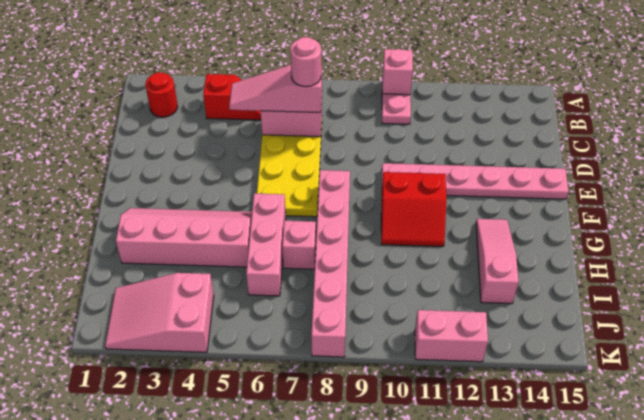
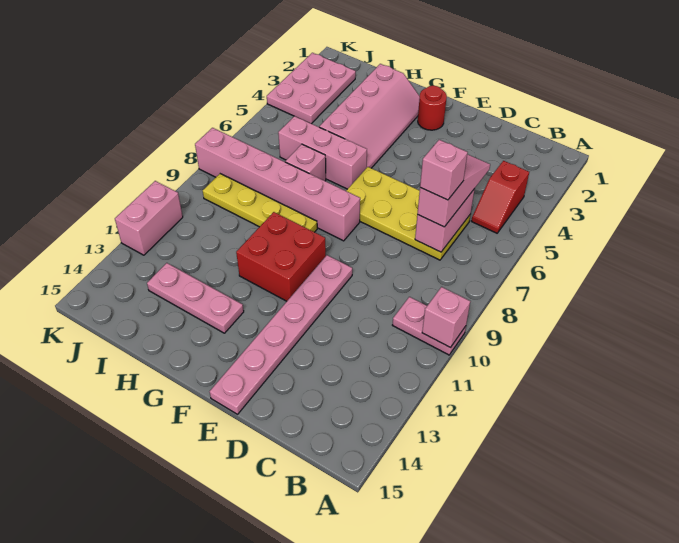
red 1x1 round brick [145,72,178,117] -> red 1x1 round brick moved to [418,86,447,130]
pink 1x1 round brick [290,37,321,87] -> pink 1x1 brick [420,140,468,200]
red 2x2 slope [381,172,447,246] -> red 2x2 brick [236,212,326,301]
none -> yellow 1x4 plate [203,174,317,232]
pink 1x3 slope [476,219,519,303] -> pink 1x3 plate [147,263,244,333]
pink 2x3 slope [105,273,214,352] -> pink 2x3 plate [267,53,356,124]

